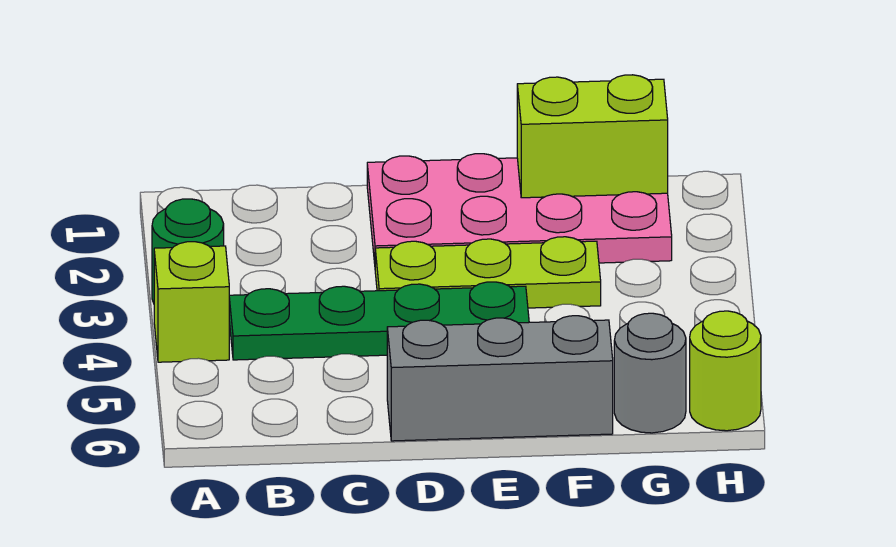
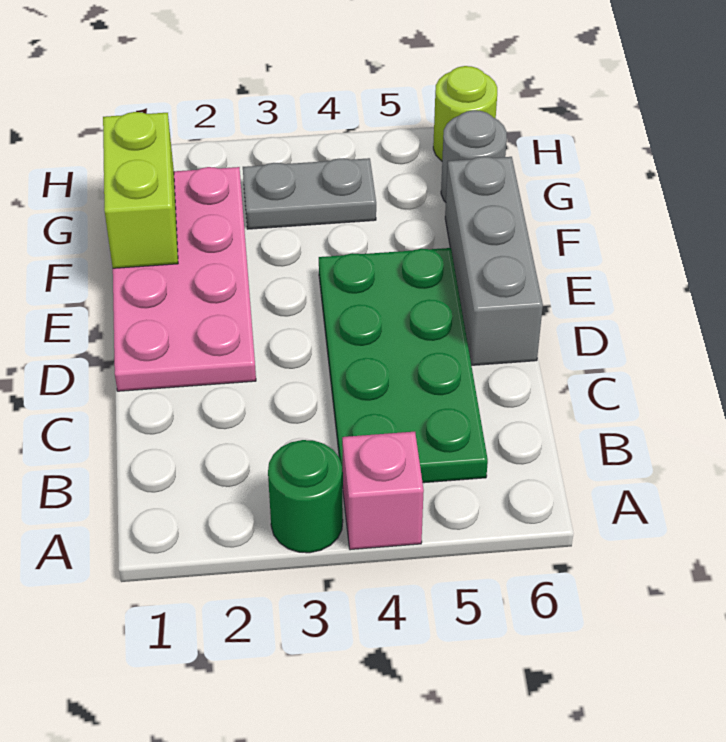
lime 1x1 brick [154,242,229,362] -> pink 1x1 brick [342,432,424,550]
green 1x4 plate [229,282,529,360] -> green 2x4 plate [319,248,488,487]
lime 1x3 plate [375,237,601,308] -> none
none -> grey 1x2 plate [243,158,376,229]

